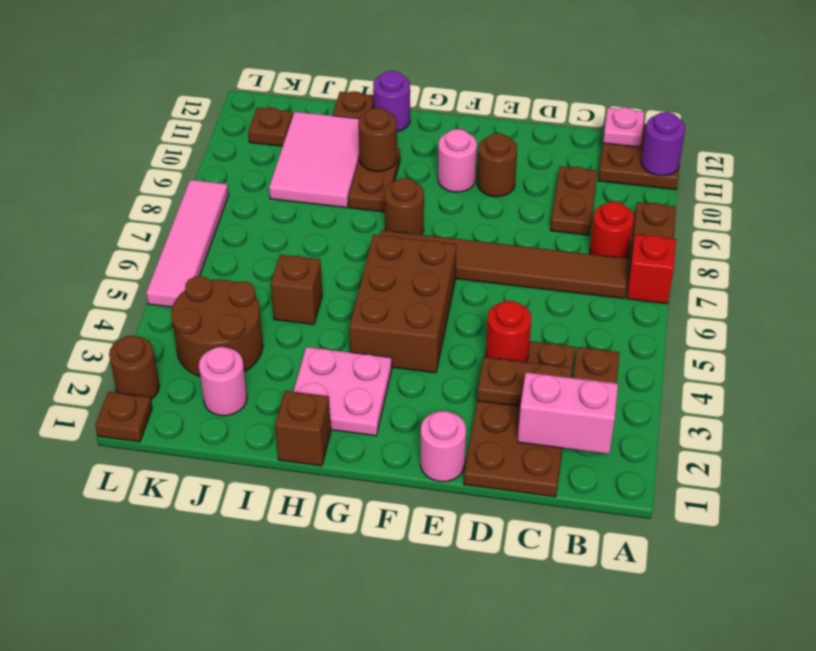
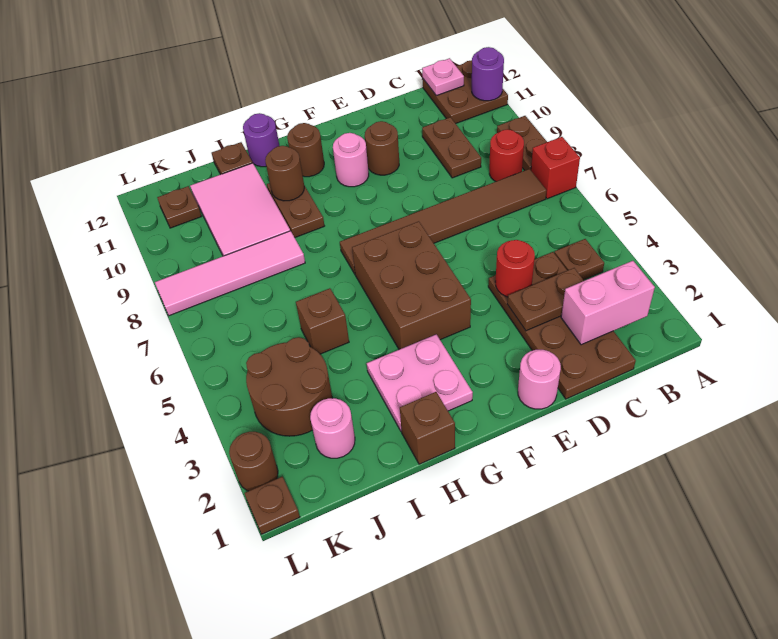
brown 1x1 round brick [385,178,424,235] -> brown 1x1 round brick moved to [287,123,324,177]
pink 1x4 tile [146,180,228,307] -> pink 1x4 tile turned to [155,231,305,316]

